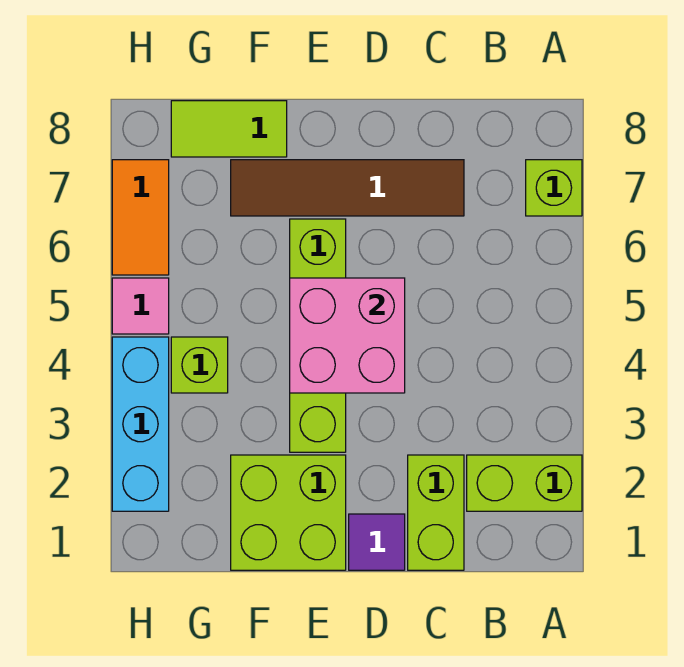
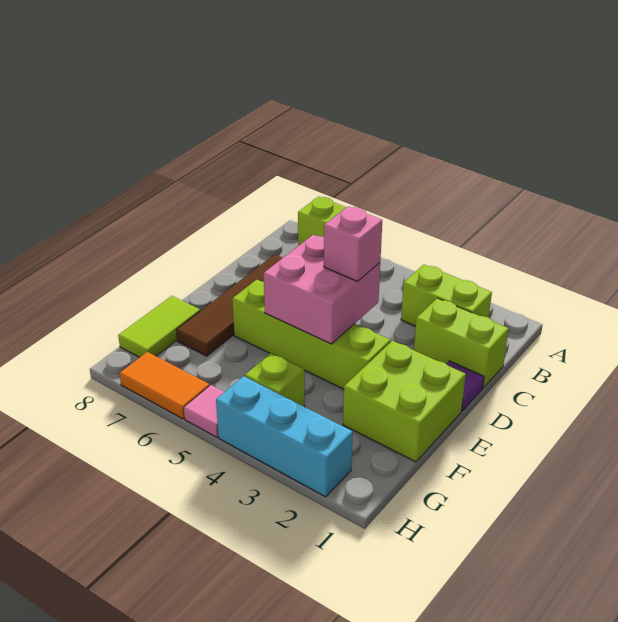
lime 1x2 brick [467,455,582,511] -> lime 1x2 brick turned to [401,265,492,326]
none -> pink 1x1 brick [324,206,382,281]

